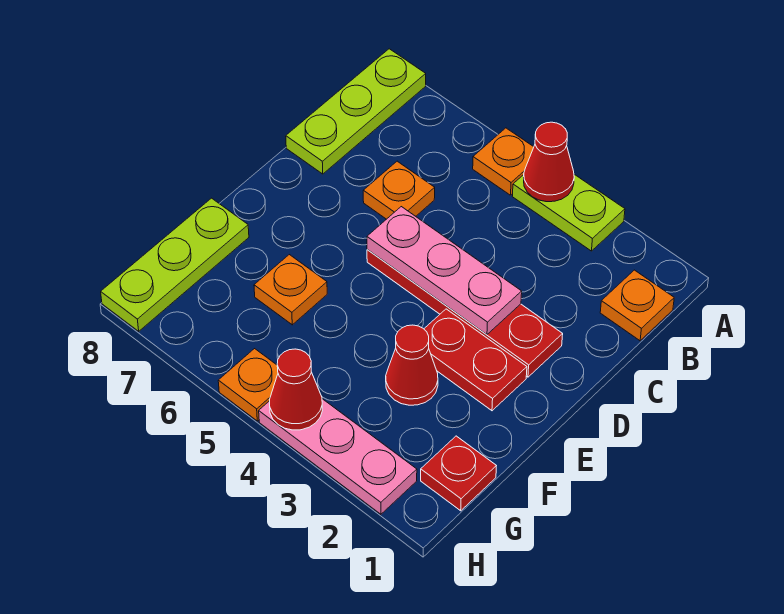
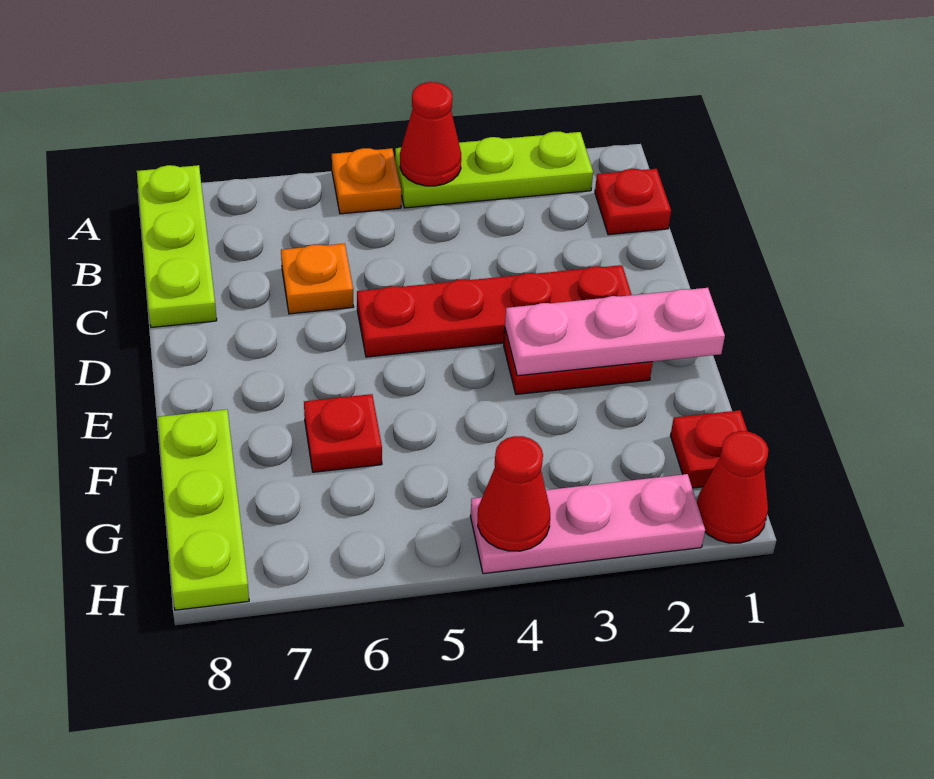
lime 1x2 plate [512,174,625,251] -> lime 1x3 plate [395,132,593,208]
orange 1x1 plate [600,270,674,341] -> red 1x1 plate [595,169,671,235]
pink 1x3 plate [367,207,522,334] -> pink 1x3 plate moved to [505,288,725,376]
red 1x1 cone [386,325,438,405] -> red 1x1 cone moved to [697,431,768,543]
orange 1x1 plate [254,255,327,325] -> red 1x1 plate [304,394,382,472]
orange 1x1 plate [218,349,278,421] -> none

